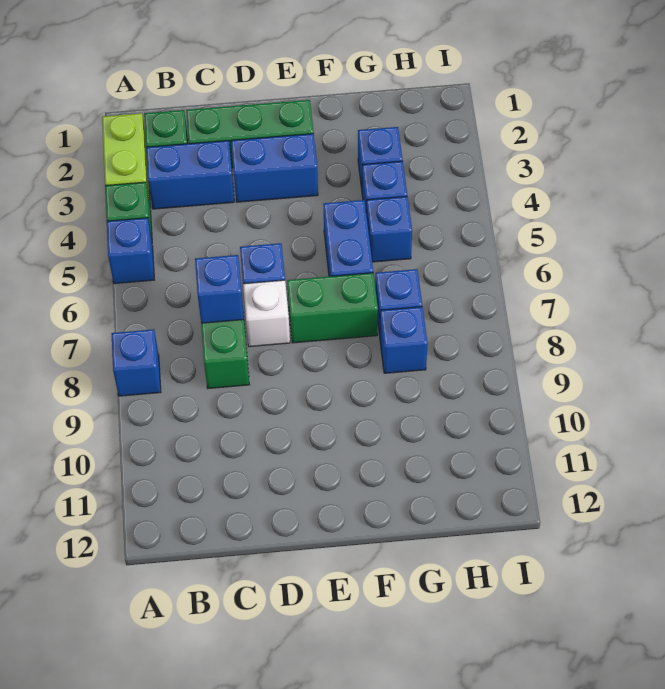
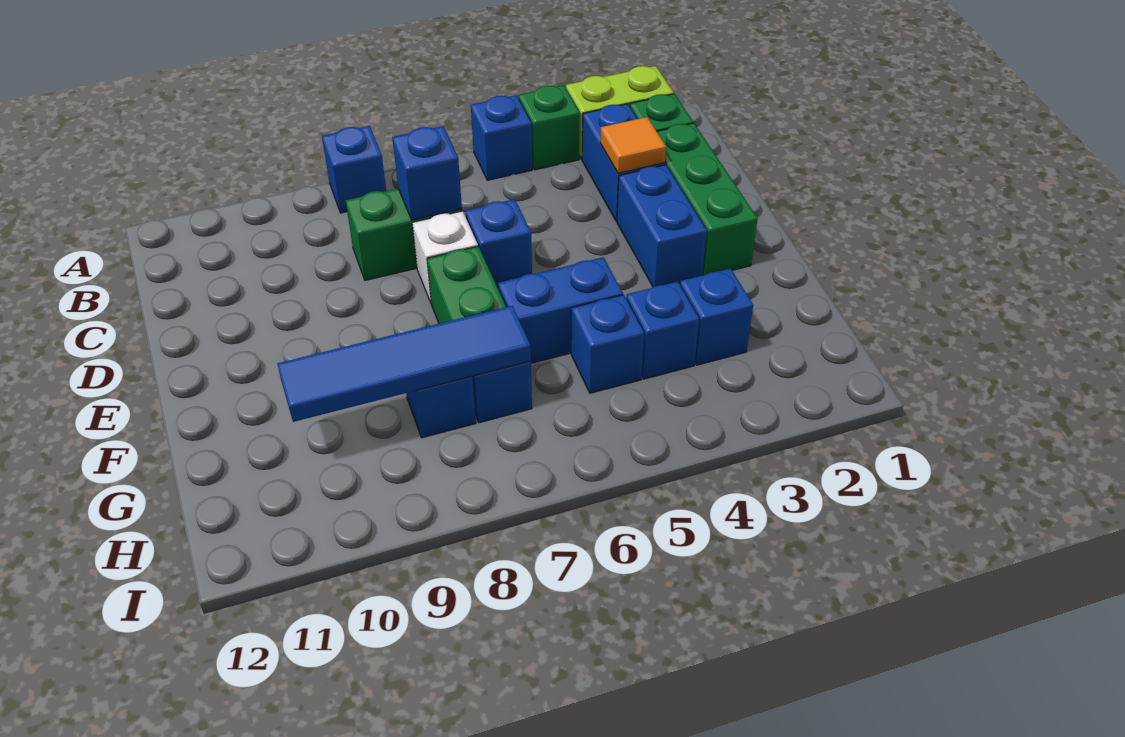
none -> orange 1x1 tile [600,117,666,173]
none -> blue 1x4 tile [278,306,531,422]

